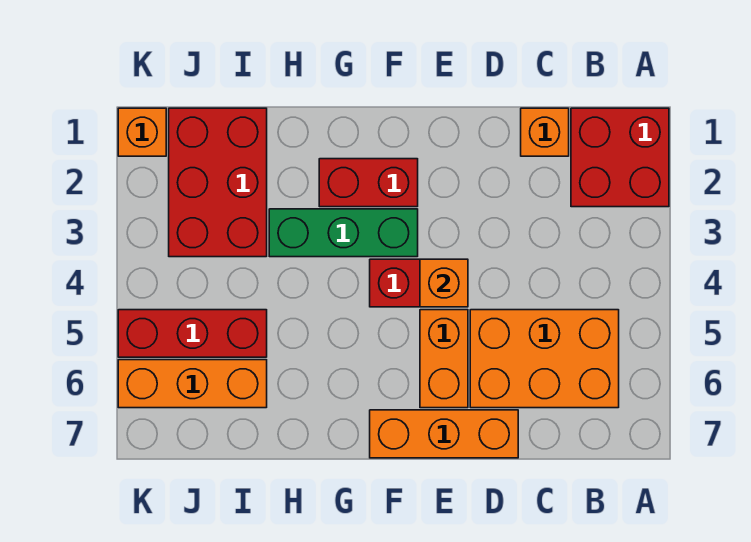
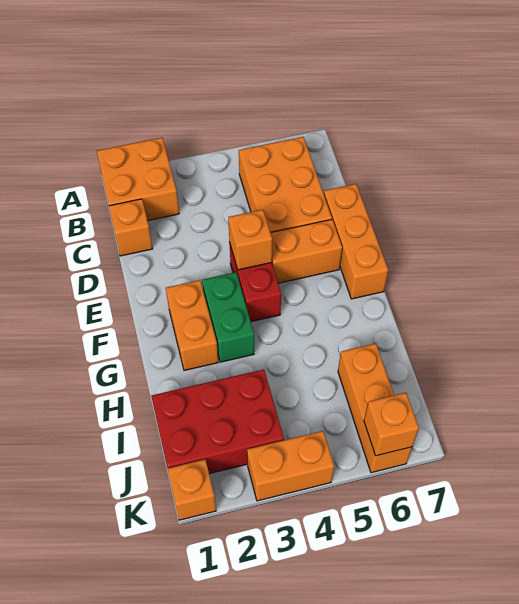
red 2x2 brick [571,108,669,207] -> orange 2x2 brick [97,138,179,221]
red 1x2 brick [319,159,418,207] -> orange 1x2 brick [166,280,218,370]
green 1x3 brick [269,209,418,257] -> green 1x2 brick [202,272,254,362]
red 1x3 brick [118,310,267,357] -> none
none -> orange 1x2 brick [247,431,334,501]
none -> orange 1x1 brick [364,393,419,456]

